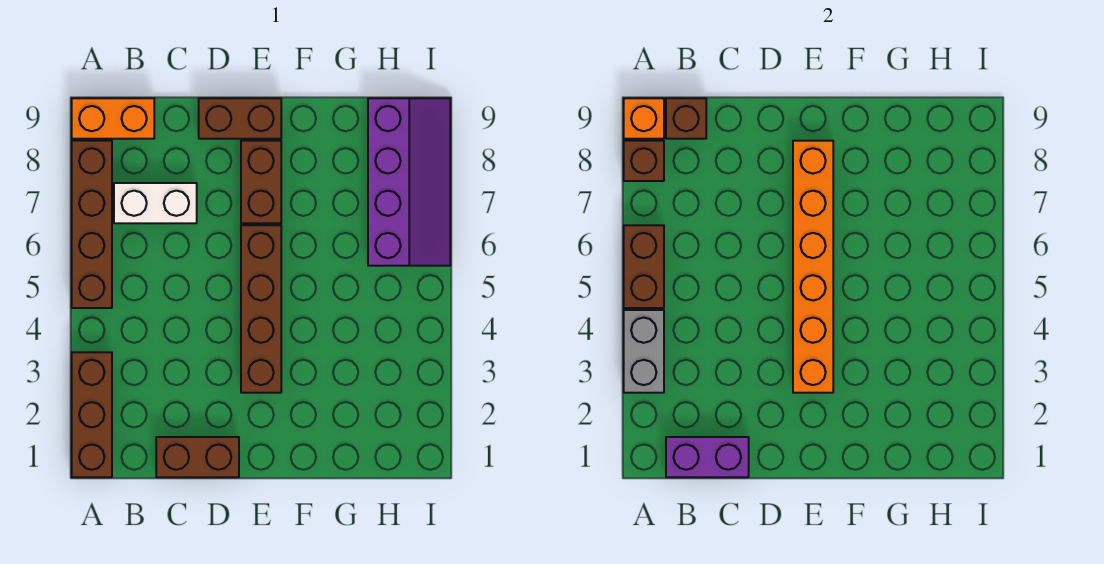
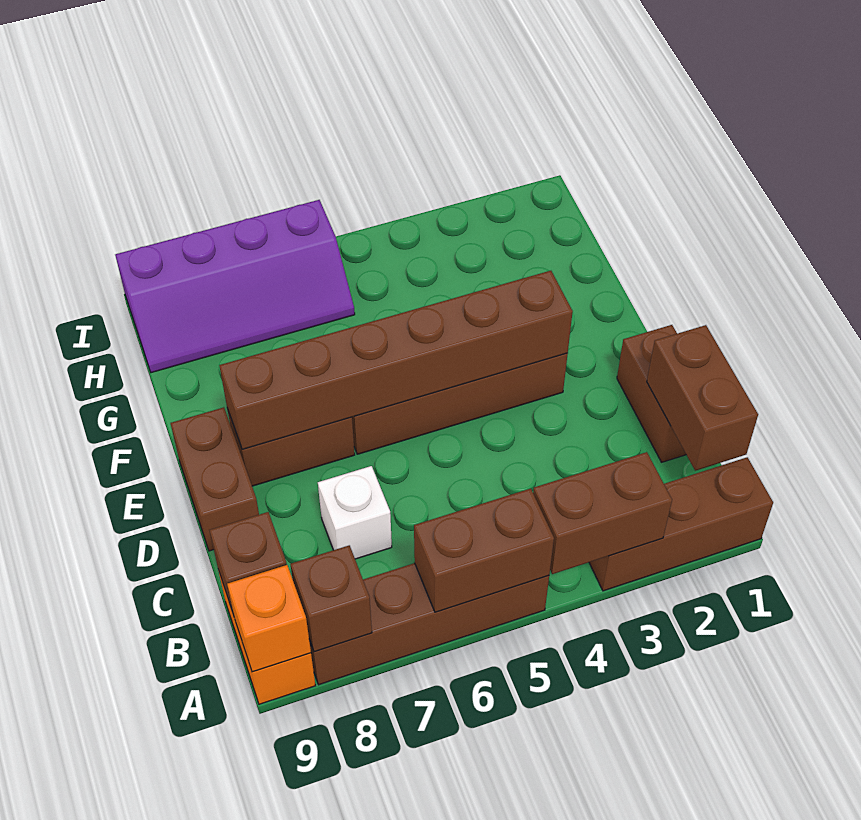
grey 1x2 brick [624,310,664,393] -> brown 1x2 brick [533,452,672,574]
purple 1x2 brick [666,437,749,477] -> brown 1x2 brick [647,325,758,471]
white 1x2 brick [114,183,197,223] -> white 1x1 brick [318,466,392,559]
orange 1x6 brick [793,141,833,393] -> brown 1x6 brick [219,271,573,449]
purple 2x4 slope [368,98,450,266] -> purple 2x4 slope turned to [115,200,355,373]

